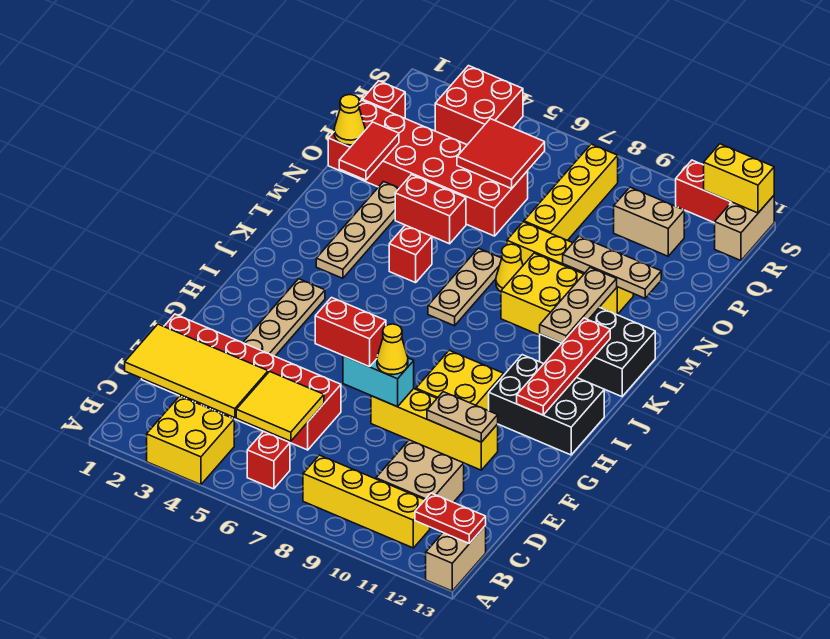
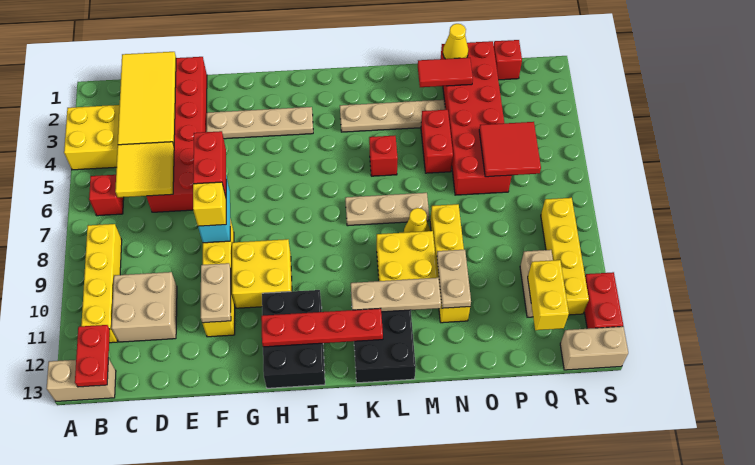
yellow 1x1 cone [377,324,408,375] -> yellow 1x1 brick [193,182,226,226]
tan 1x3 plate [563,236,661,298] -> tan 1x2 plate [437,250,471,308]
yellow 1x4 brick [524,144,618,240] -> yellow 1x4 brick turned to [541,198,589,315]
red 2x2 brick [435,66,523,145] -> none
yellow 1x2 brick [704,144,774,213] -> yellow 1x2 brick moved to [528,260,569,330]

